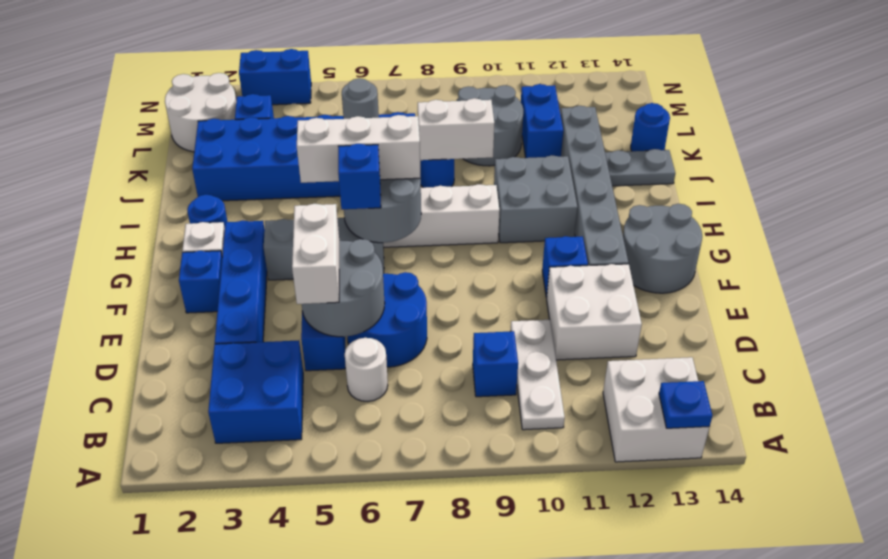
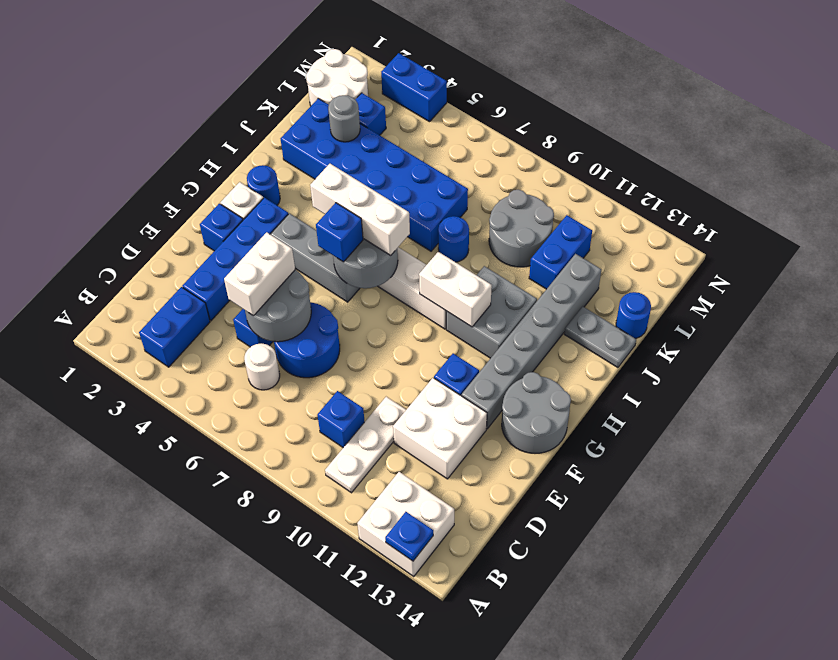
blue 2x2 brick [208,340,303,443] -> blue 1x2 brick [139,287,210,367]
white 1x2 brick [418,98,494,160] -> white 1x2 brick moved to [419,252,492,327]
grey 1x1 round brick [342,78,379,119] -> grey 1x1 round brick moved to [328,95,360,142]

